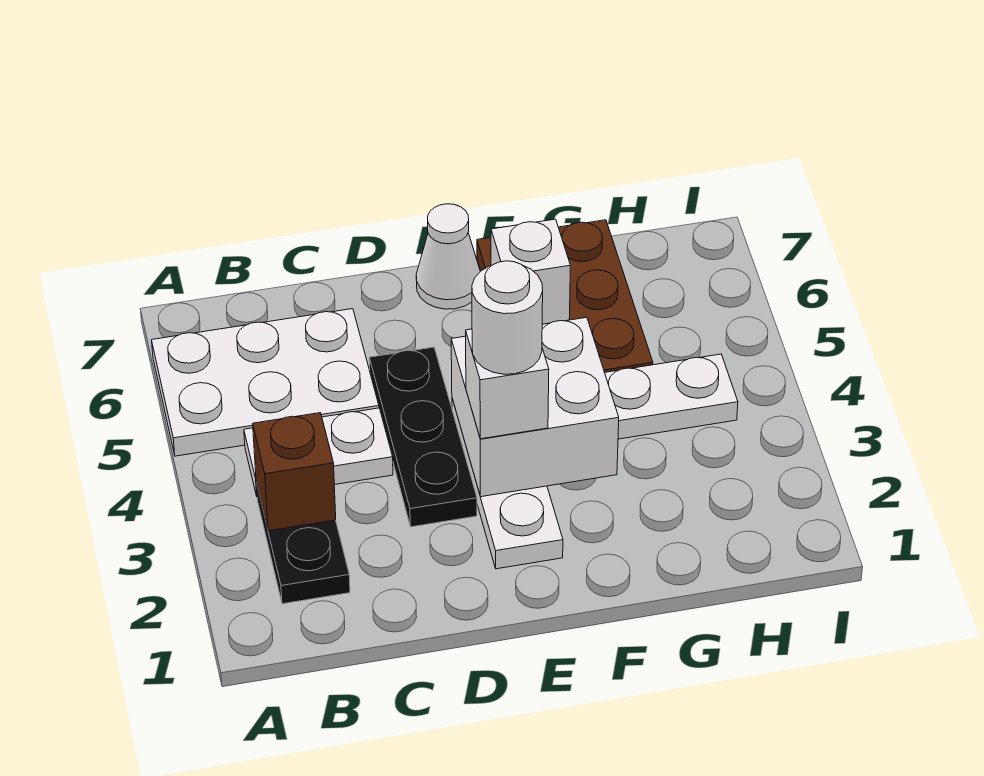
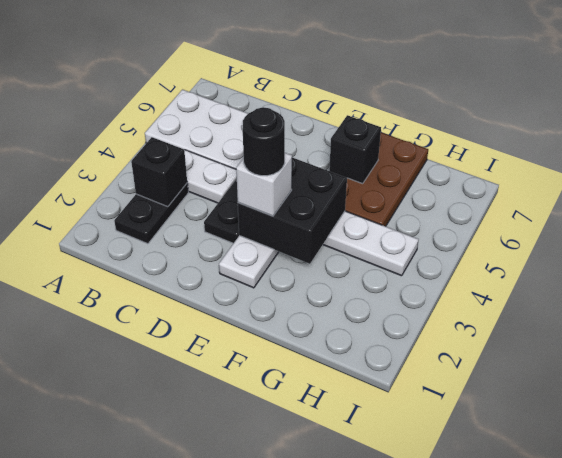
brown 1x1 brick [253,413,336,531] -> black 1x1 brick [131,137,187,207]
white 2x2 brick [451,317,619,497] -> black 2x2 brick [238,158,347,264]
white 1x1 round brick [472,261,543,374] -> black 1x1 round brick [242,107,285,176]
white 1x1 cone [416,204,480,309] -> none
white 1x1 brick [491,219,570,324] -> black 1x1 brick [329,115,381,184]

